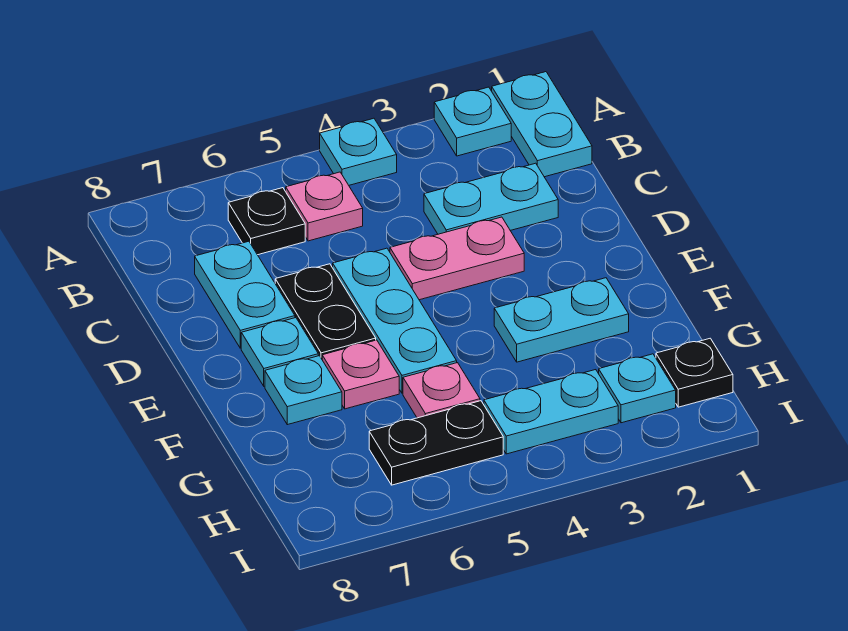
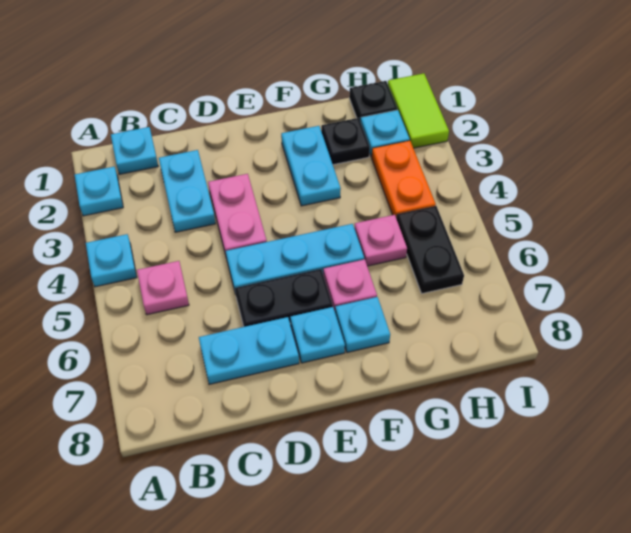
cyan 1x2 plate [492,72,592,177] -> cyan 1x1 plate [111,127,158,174]
black 1x1 plate [228,188,305,255] -> black 1x1 plate moved to [321,118,370,165]
cyan 1x2 plate [484,370,618,454] -> orange 1x2 plate [372,141,436,217]
none -> lime 1x2 tile [388,73,449,148]

